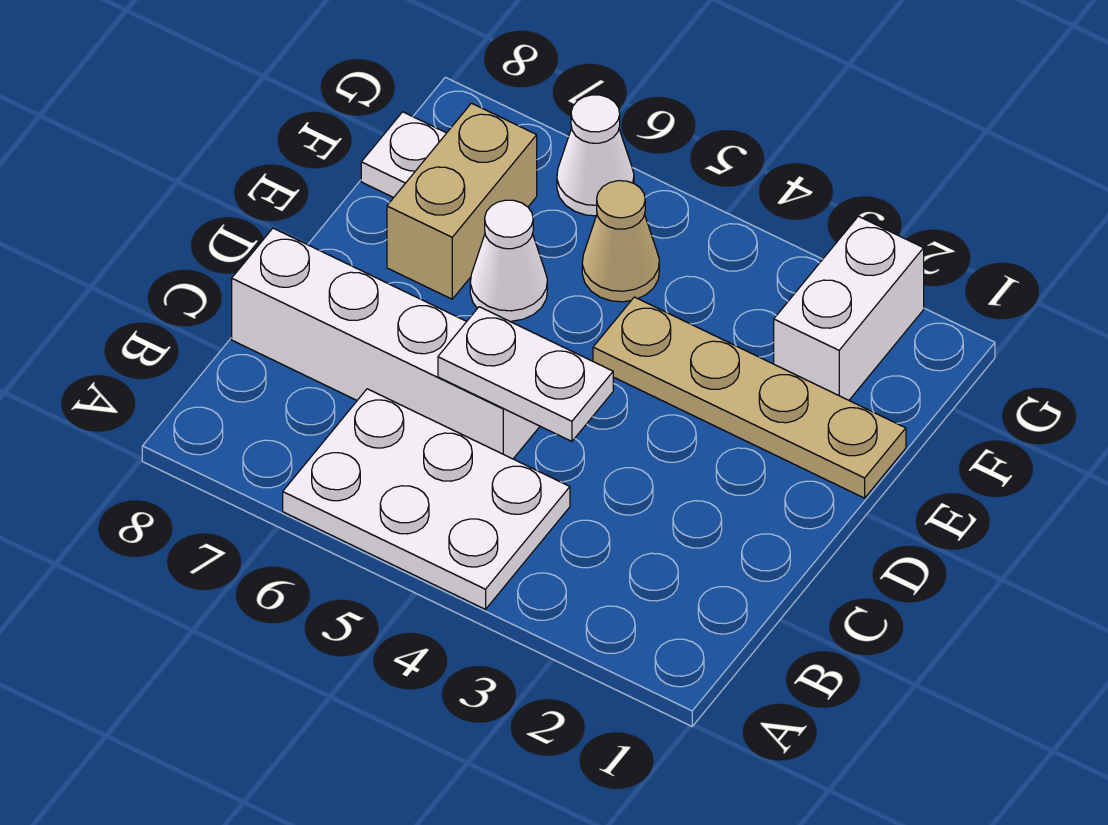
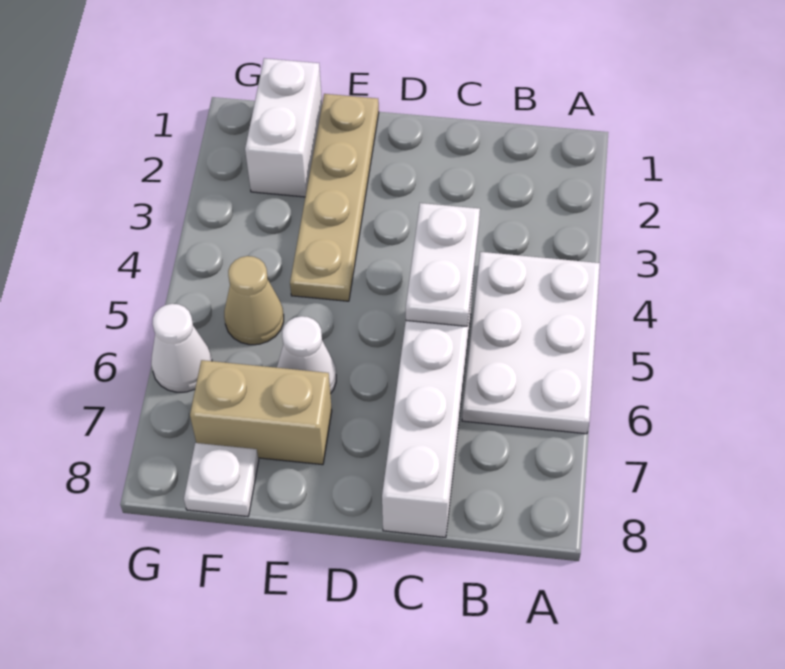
white 1x2 brick [774,216,924,400] -> white 1x2 brick turned to [245,58,322,197]

